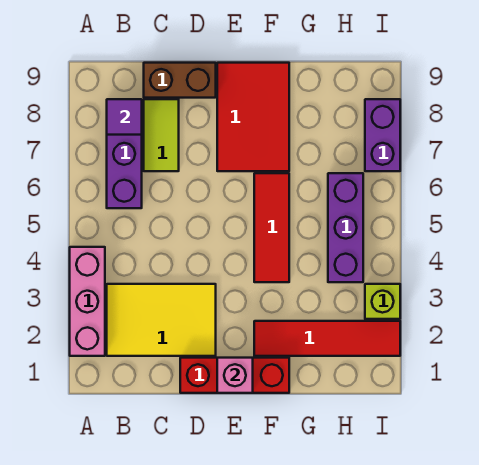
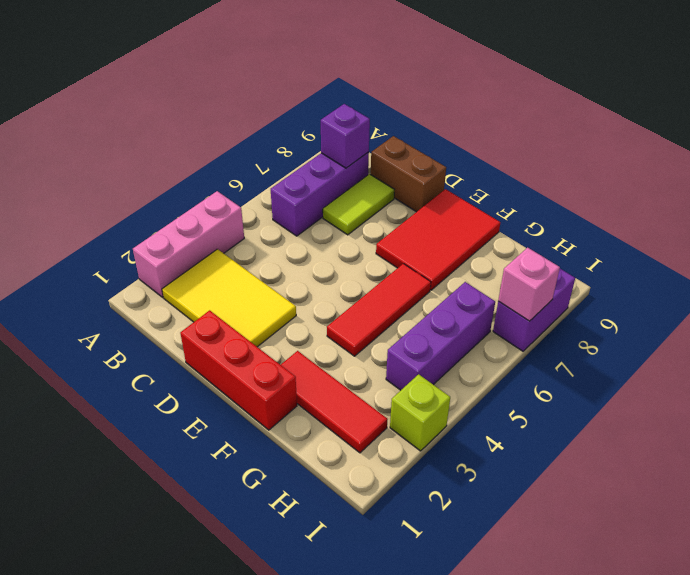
purple 1x1 tile [107,99,142,135] -> purple 1x1 brick [321,104,370,168]
pink 1x1 brick [217,358,253,393] -> pink 1x1 brick moved to [498,248,560,321]
red 1x4 tile [254,321,400,356] -> red 1x3 tile [281,351,388,453]

